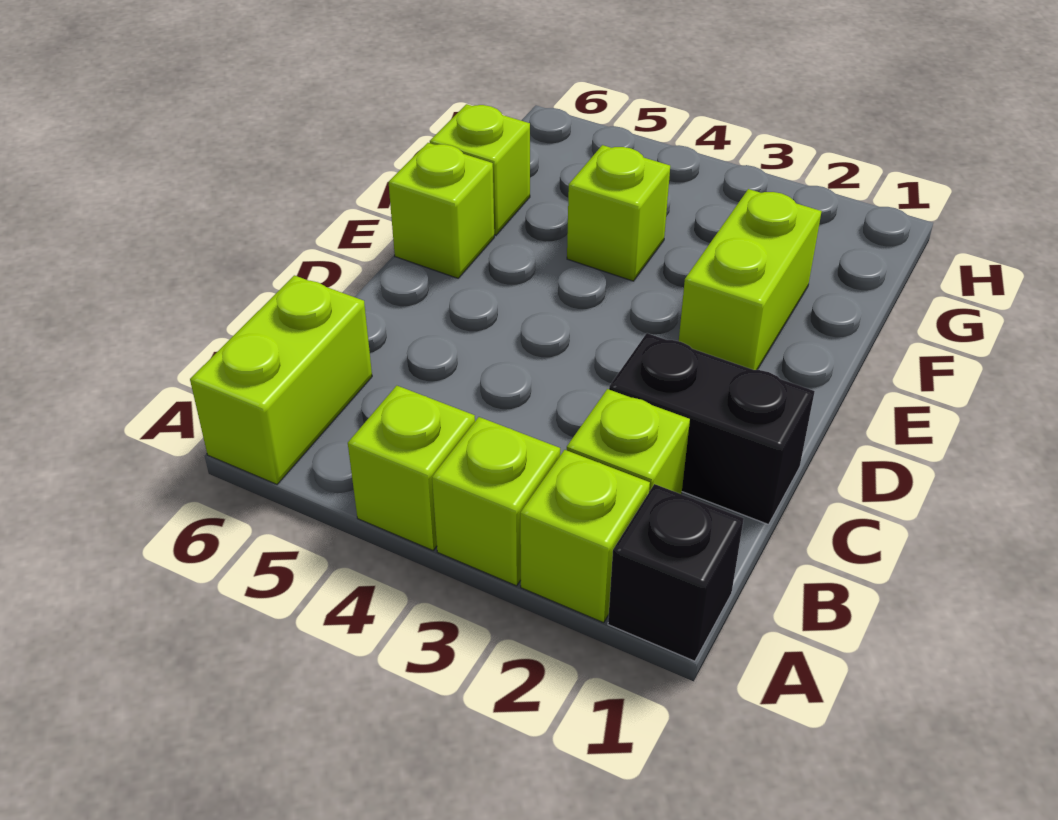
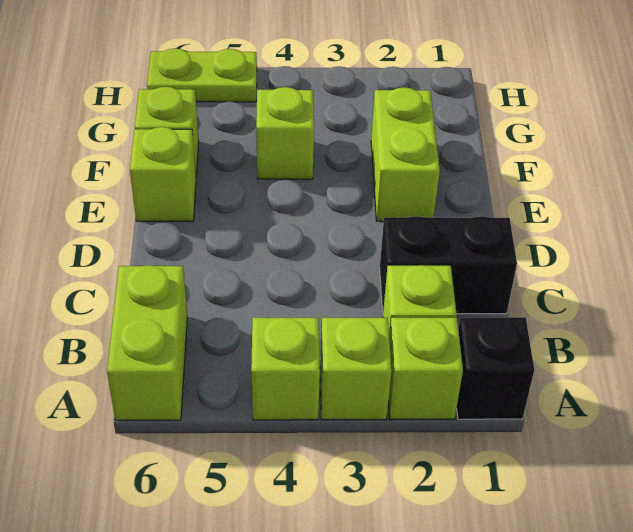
none -> lime 1x2 plate [147,49,257,102]

